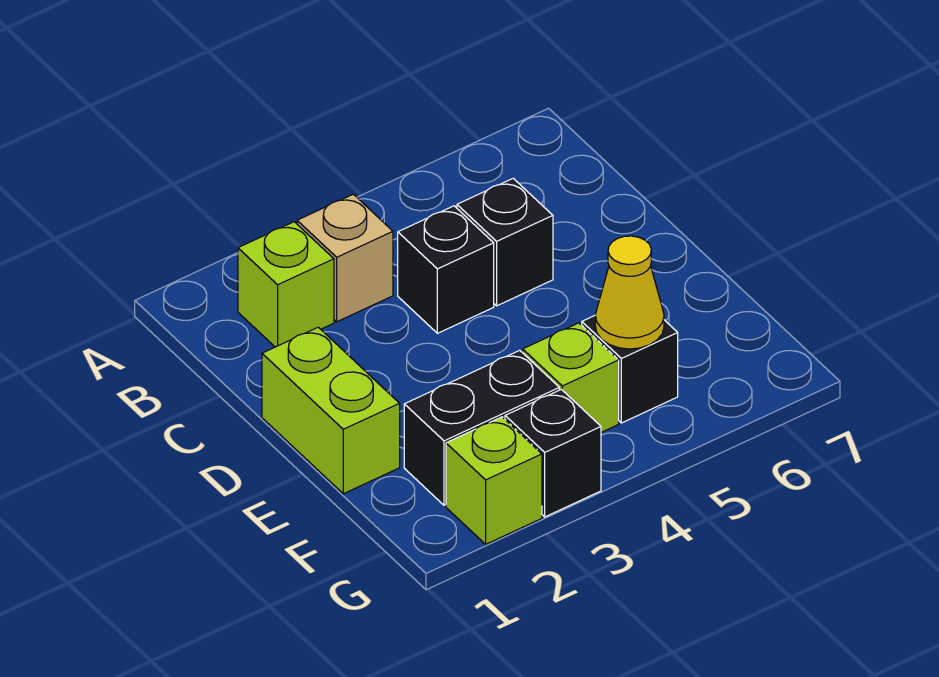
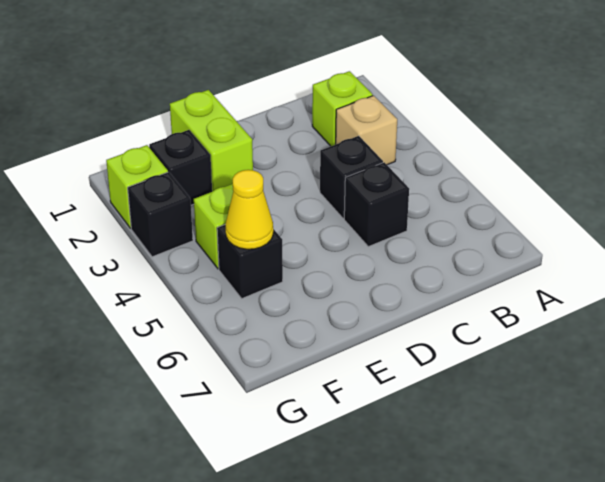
lime 1x2 brick [262,327,400,494] -> lime 1x2 brick turned to [170,90,253,192]
black 1x2 brick [404,350,559,505] -> black 1x1 brick [149,130,212,205]

